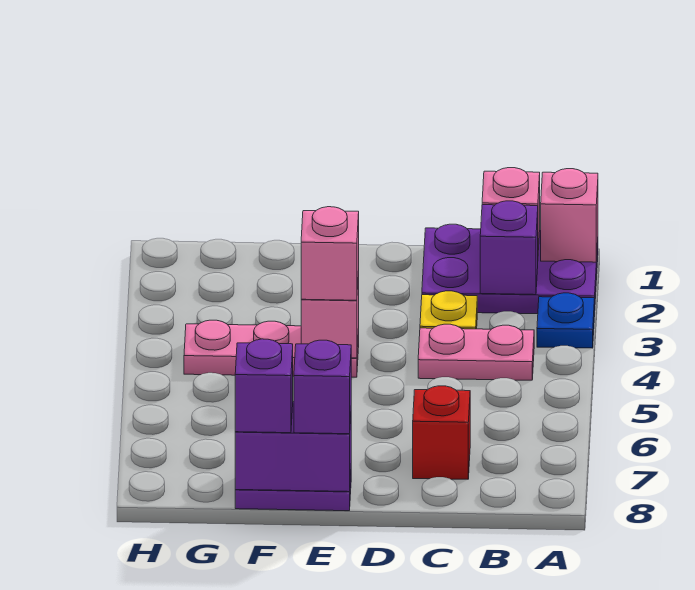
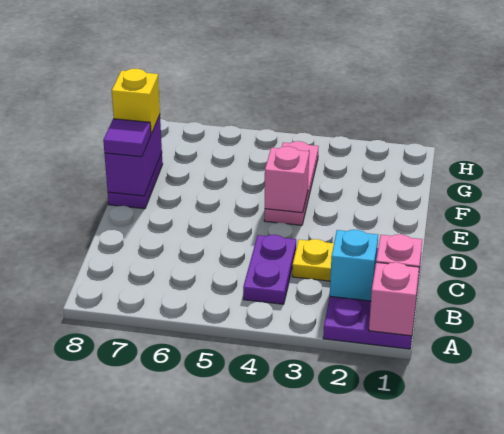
blue 1x1 plate [537,293,595,348] -> none
purple 1x1 brick [480,201,538,295] -> cyan 1x1 brick [330,230,378,301]
pink 1x2 plate [418,324,534,380] -> purple 1x2 plate [243,235,296,304]
red 1x1 brick [413,386,470,479] -> none
pink 1x1 brick [301,207,359,300] -> none
purple 1x1 brick [294,340,351,434] -> purple 1x1 tile [103,119,151,157]
purple 1x1 brick [235,339,293,433] -> yellow 1x1 brick [112,69,160,134]

